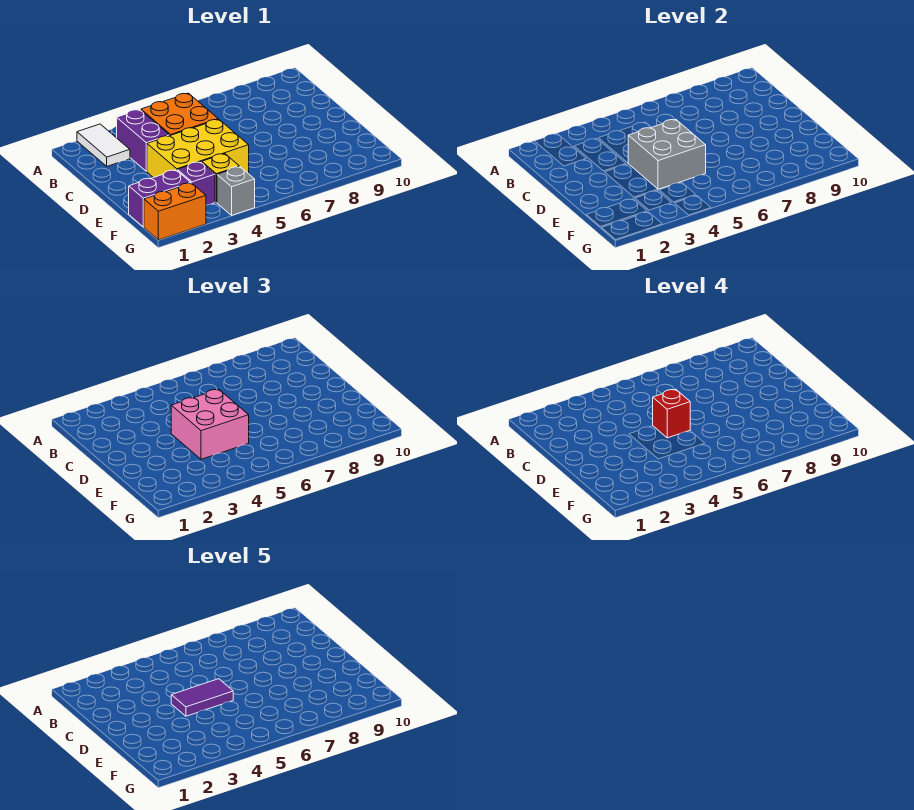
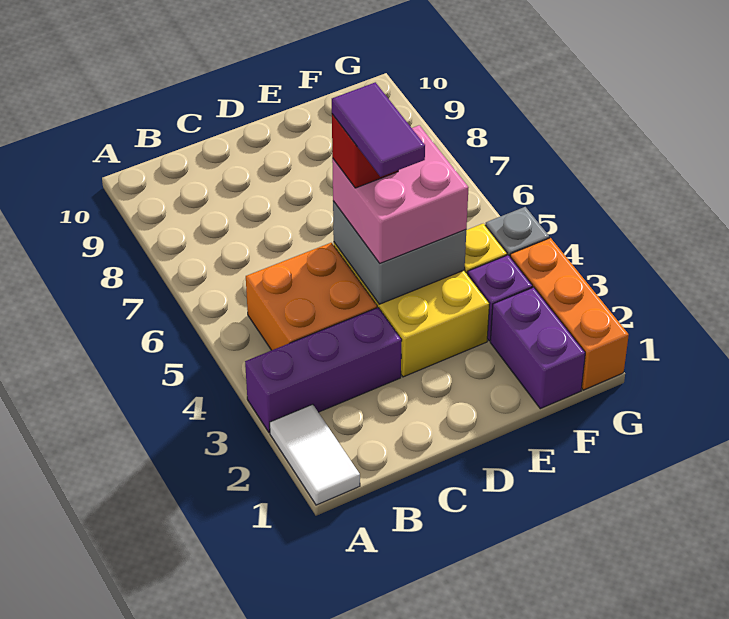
white 1x2 tile [77,124,130,166] -> white 1x2 tile turned to [270,404,360,505]
purple 1x2 brick [117,110,169,171] -> purple 1x3 brick [245,308,402,433]
orange 1x2 brick [144,183,206,240] -> orange 1x3 brick [510,238,629,390]

